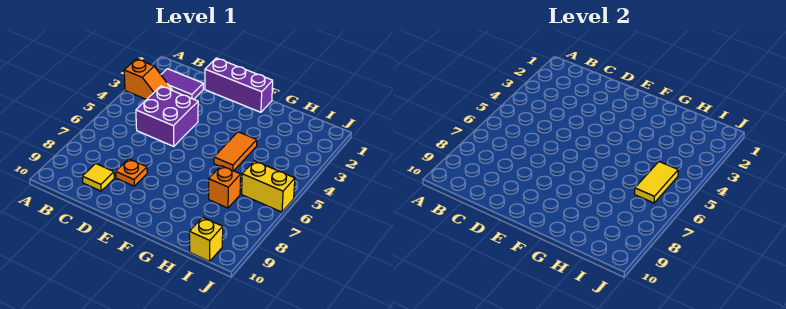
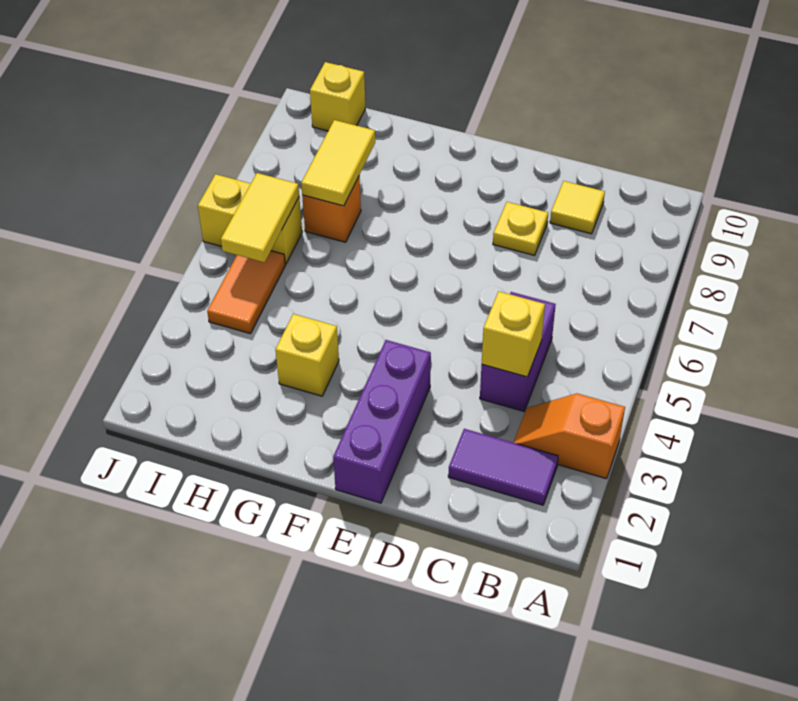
purple 2x2 brick [136,86,198,146] -> purple 1x2 brick [480,292,556,411]
none -> yellow 1x1 brick [482,292,545,377]
purple 1x3 brick [205,58,273,112] -> purple 1x3 brick turned to [333,340,431,503]
orange 1x1 plate [116,159,147,186] -> yellow 1x1 plate [493,202,548,255]
none -> yellow 1x1 brick [275,314,339,396]
orange 1x2 tile [214,132,257,171] -> orange 1x2 tile moved to [207,251,285,334]
none -> yellow 1x2 tile [301,120,375,206]

